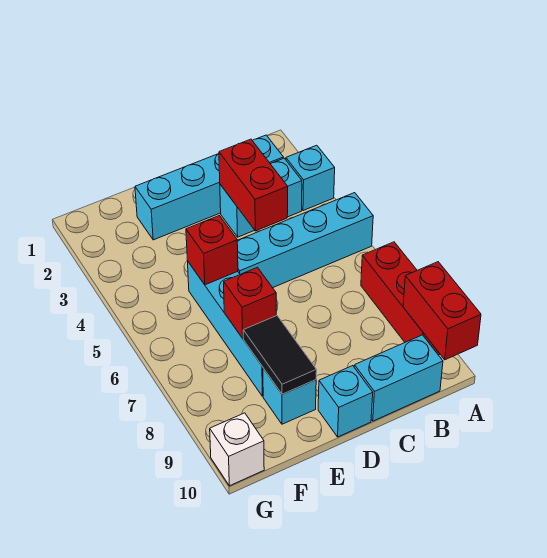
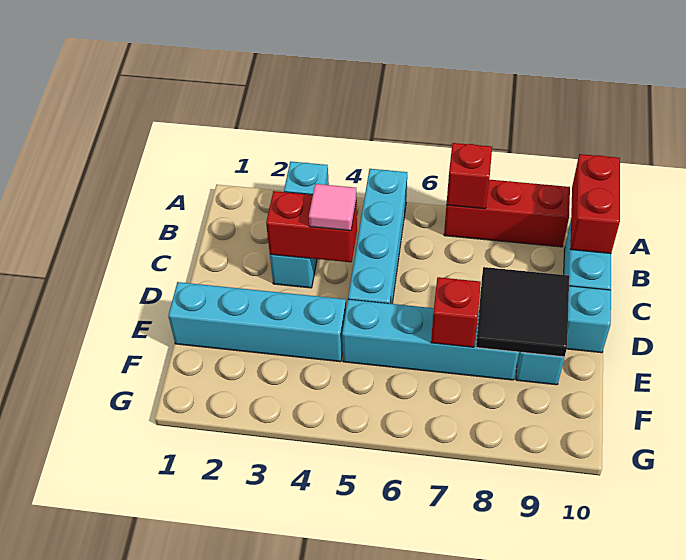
red 1x2 brick [403,262,481,360] -> red 1x2 brick turned to [570,154,620,254]
cyan 1x4 brick [135,135,284,240] -> cyan 1x4 brick turned to [168,282,346,362]
none -> pink 1x1 tile [309,184,357,231]
red 1x1 brick [186,216,238,285] -> red 1x1 brick moved to [446,143,492,209]
black 1x2 tile [243,316,317,394] -> black 2x2 tile [476,267,569,357]
white 1x1 brick [210,413,264,486] -> none

